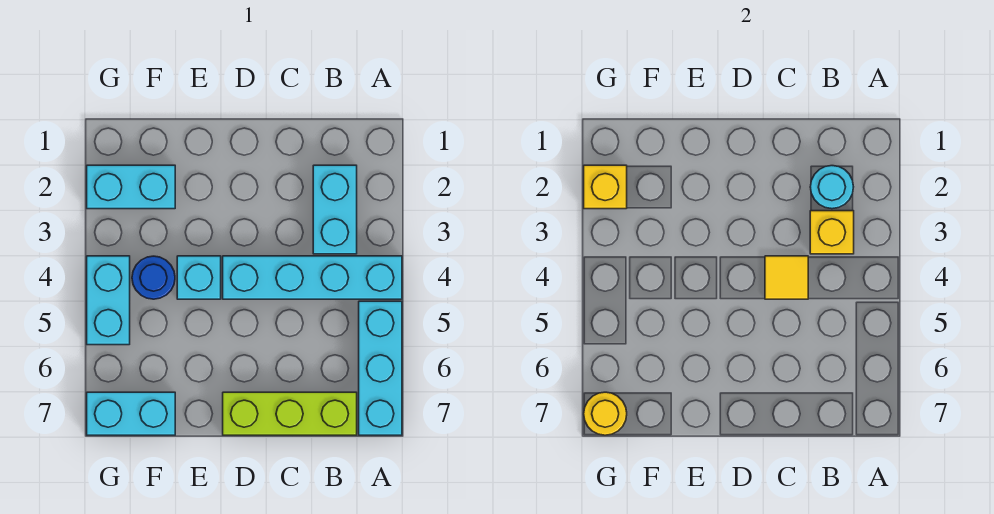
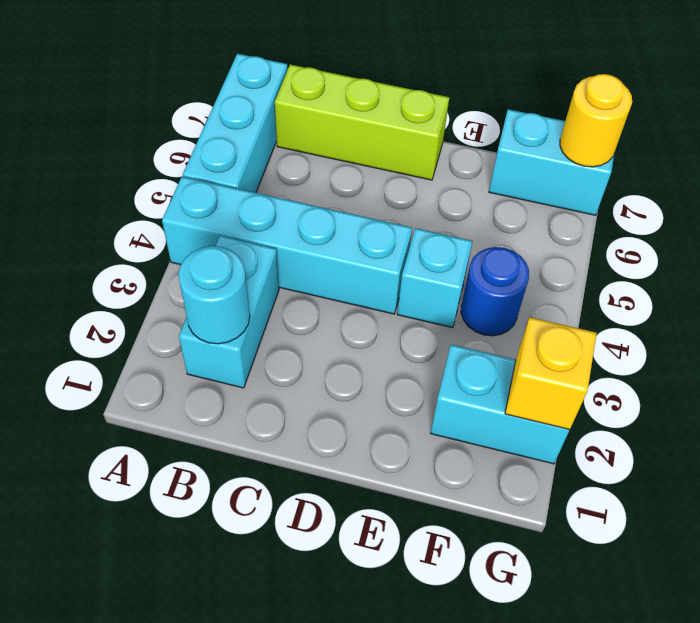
yellow 1x1 brick [810,211,854,254] -> none
yellow 1x1 tile [765,256,808,299] -> none
cyan 1x2 brick [87,256,130,345] -> none

